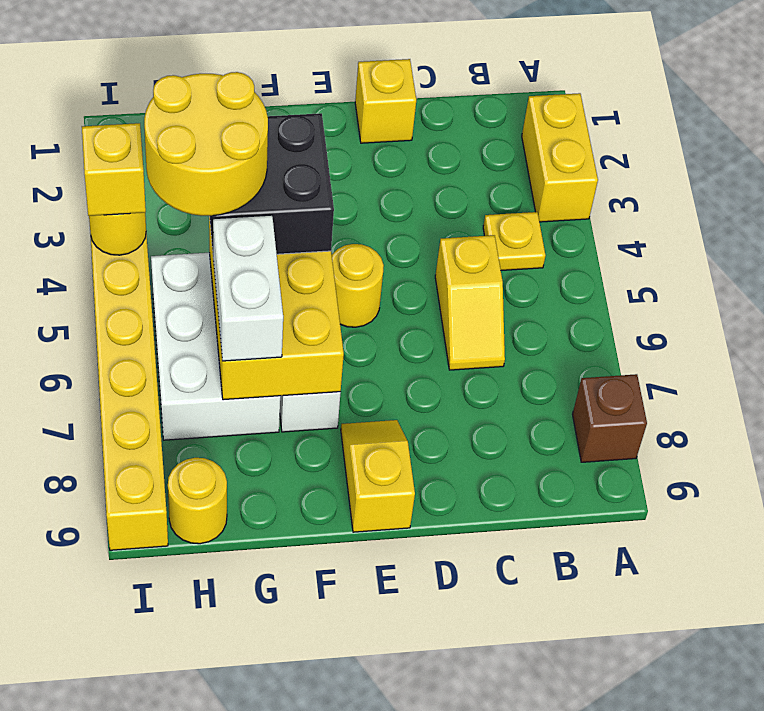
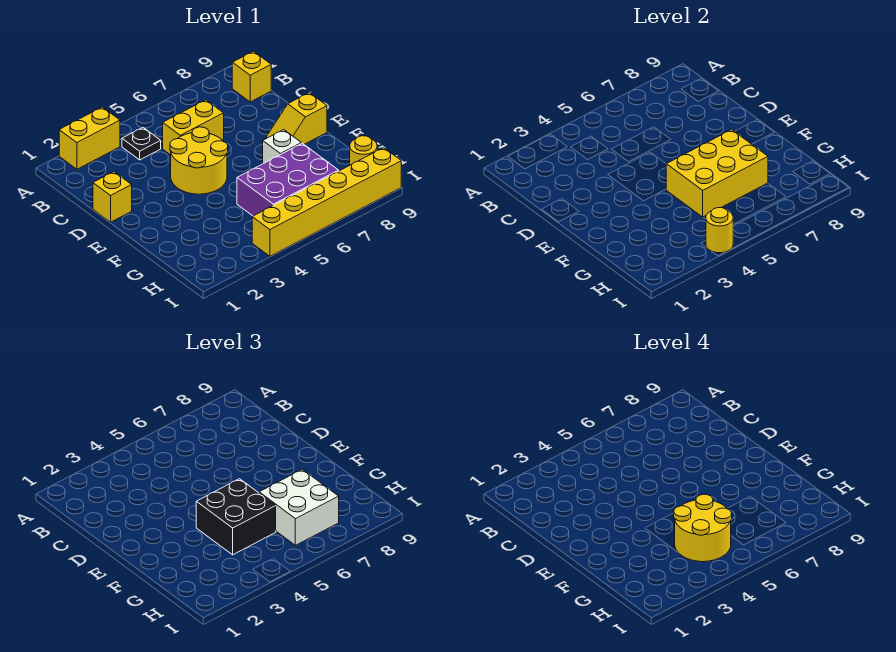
brown 1x1 brick [572,374,647,462] -> none
yellow 1x1 plate [483,212,546,270] -> black 1x1 plate [122,128,161,160]
yellow 1x2 slope [435,235,505,370] -> yellow 1x2 brick [163,100,224,155]
yellow 1x1 round brick [332,244,384,327] -> yellow 2x2 round brick [170,127,228,194]
white 2x3 brick [151,253,280,440] -> purple 2x3 brick [237,143,339,216]
white 1x2 brick [213,215,283,361] -> white 2x2 brick [259,469,339,545]
yellow 1x1 brick [82,123,146,216] -> yellow 1x1 brick moved to [232,51,271,102]

